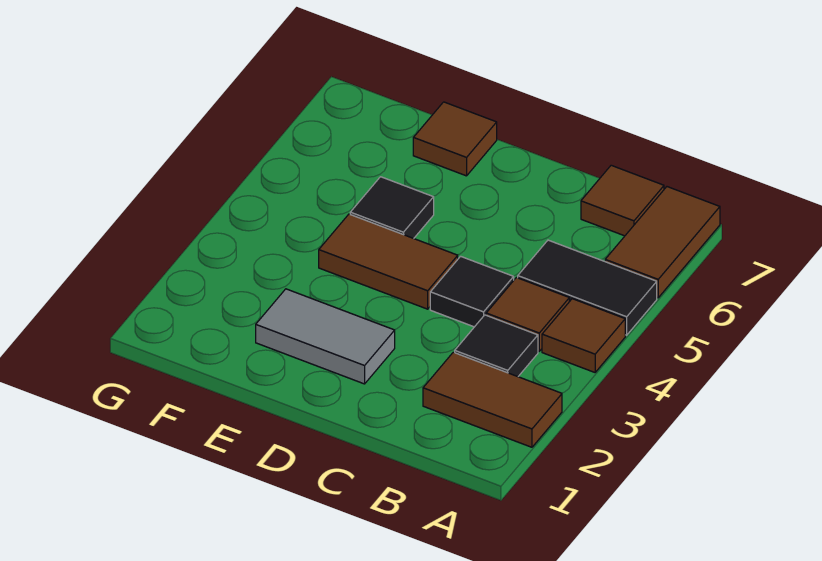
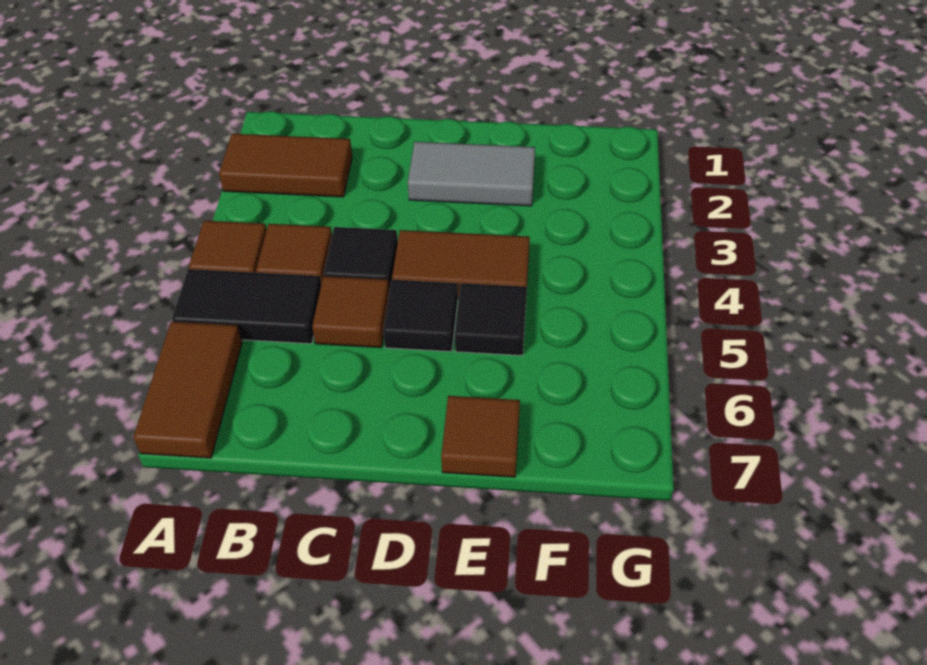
black 1x1 tile [455,315,538,377] -> black 1x1 tile moved to [383,280,458,352]
brown 1x1 tile [581,165,664,236] -> brown 1x1 tile moved to [312,276,390,348]

